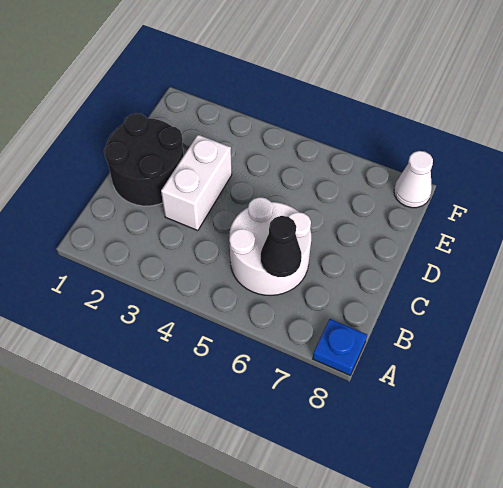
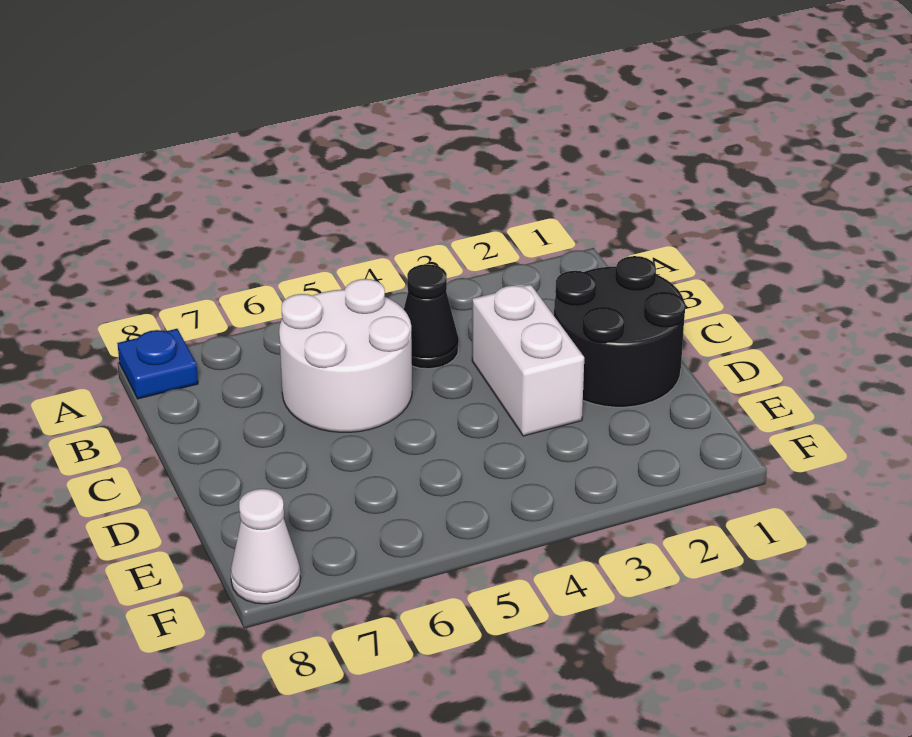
black 1x1 cone [261,216,302,277] -> black 1x1 cone moved to [404,264,459,369]

